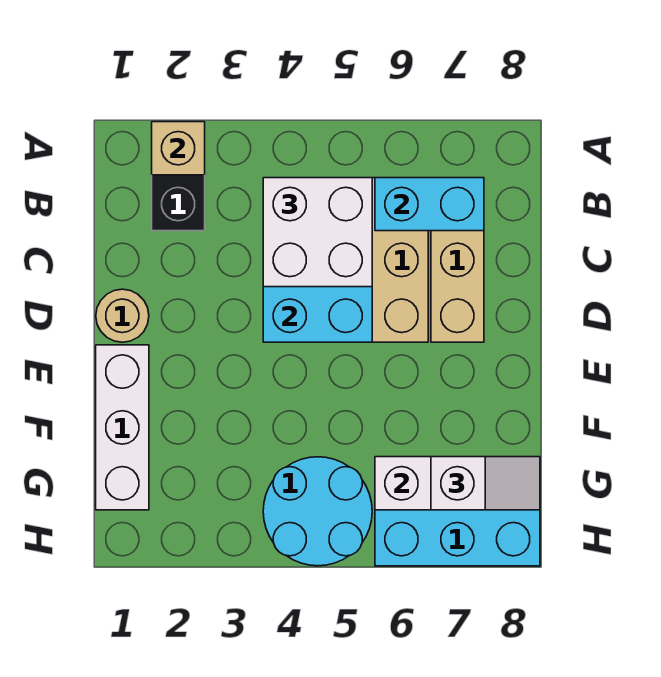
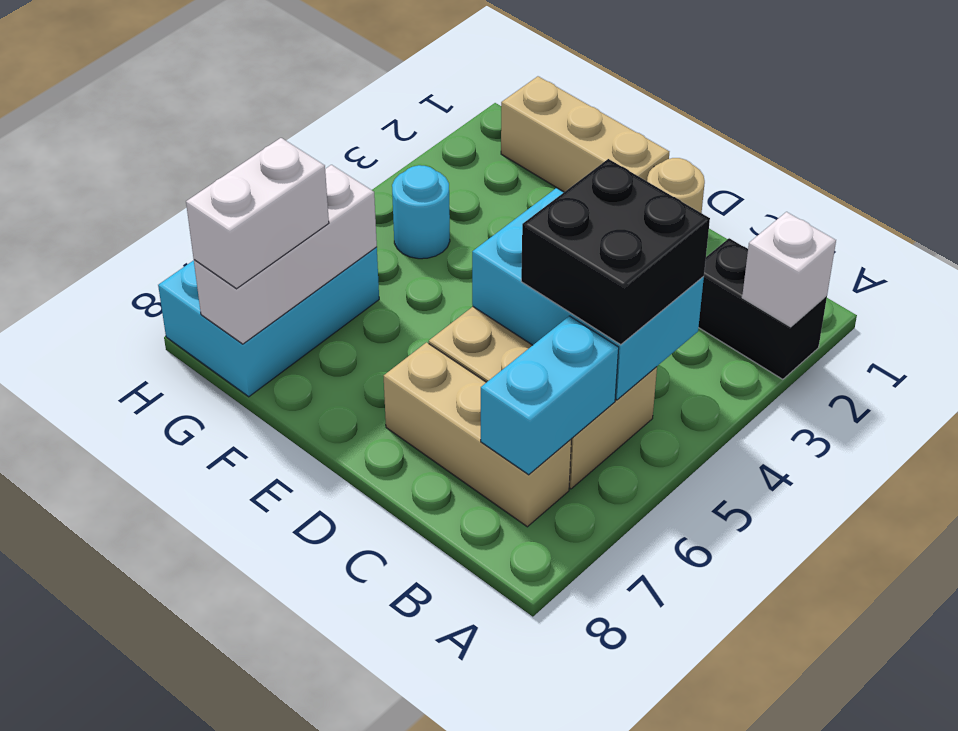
tan 1x1 brick [152,122,205,175] -> white 1x1 brick [742,212,836,327]
white 2x2 brick [263,178,372,287] -> black 2x2 brick [521,159,710,345]
white 1x3 brick [96,345,149,510] -> tan 1x3 brick [501,76,669,192]
cyan 2x2 round brick [263,457,372,566] -> cyan 1x1 round brick [392,165,450,259]
white 1x2 slope [431,457,540,510] -> white 1x2 brick [186,138,329,289]

